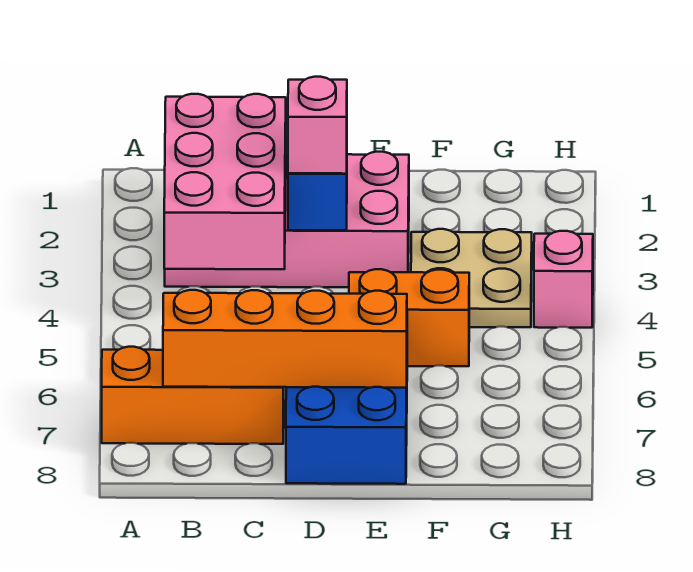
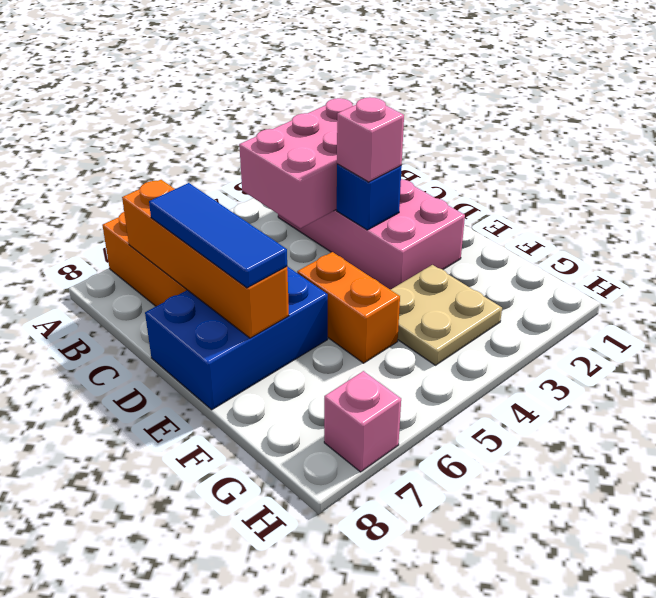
none -> blue 1x3 tile [149,183,287,288]
pink 1x1 brick [534,231,593,328] -> pink 1x1 brick moved to [324,371,401,472]

